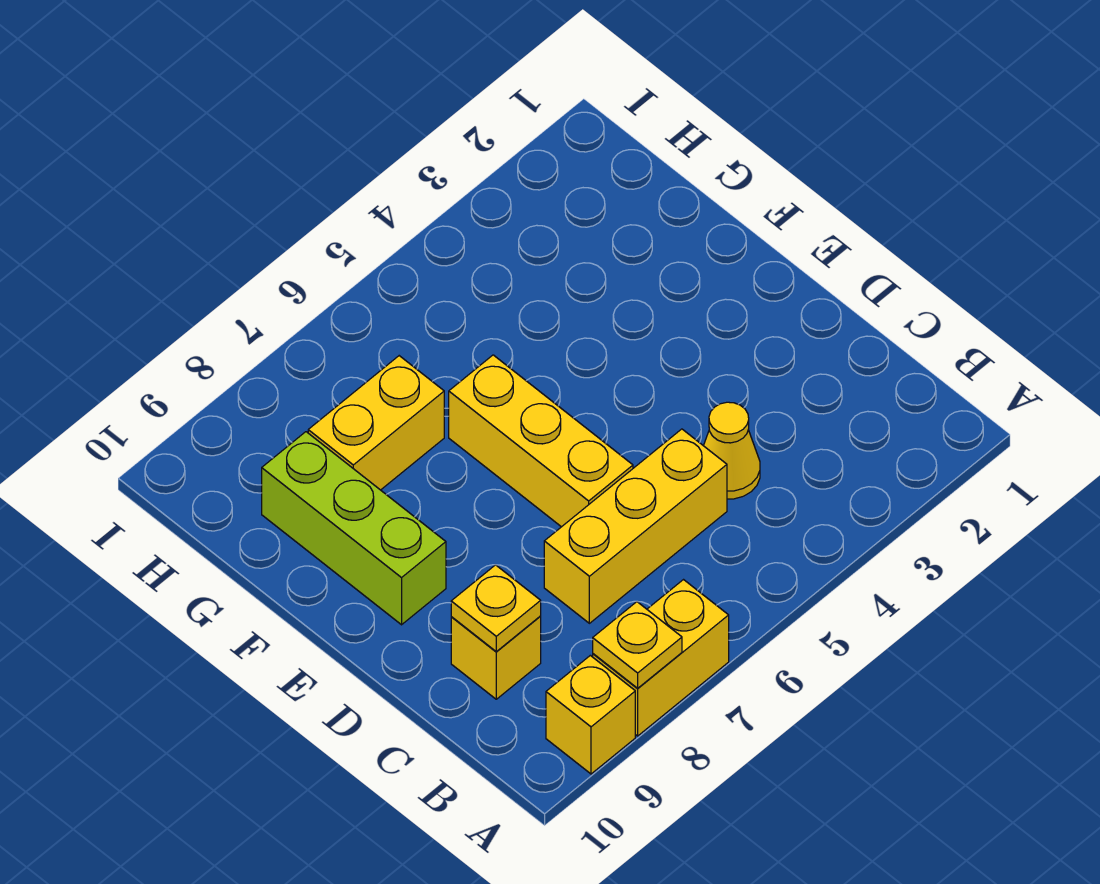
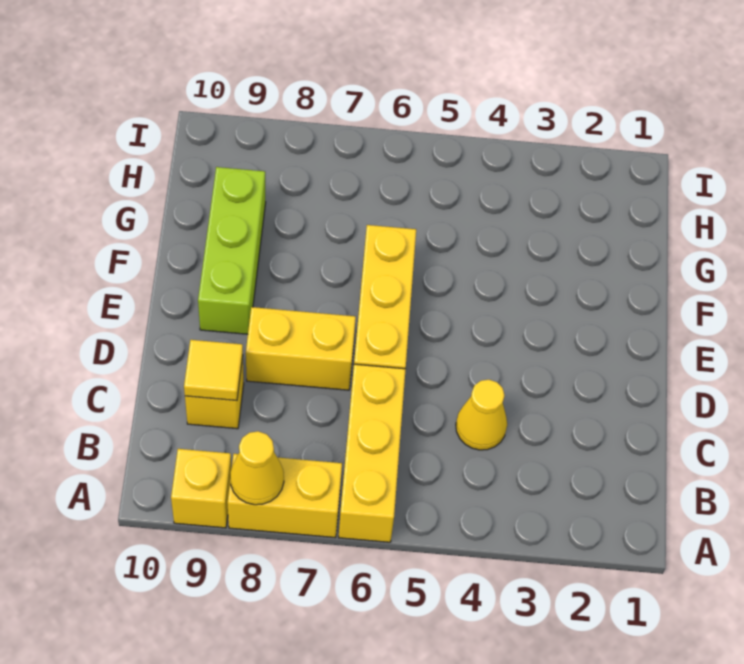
yellow 1x1 plate [593,602,682,688] -> yellow 1x1 cone [230,431,284,505]
yellow 1x3 brick [544,429,727,623] -> yellow 1x3 brick turned to [339,364,406,542]
yellow 1x1 plate [451,565,541,651] -> yellow 1x1 tile [184,340,243,401]
yellow 1x2 brick [308,356,444,490] -> yellow 1x2 brick moved to [246,307,356,390]

